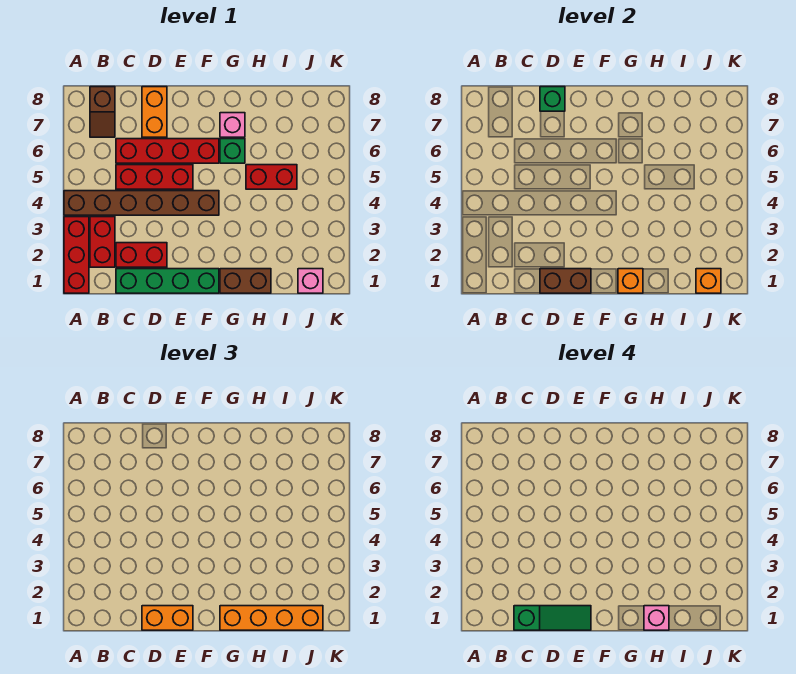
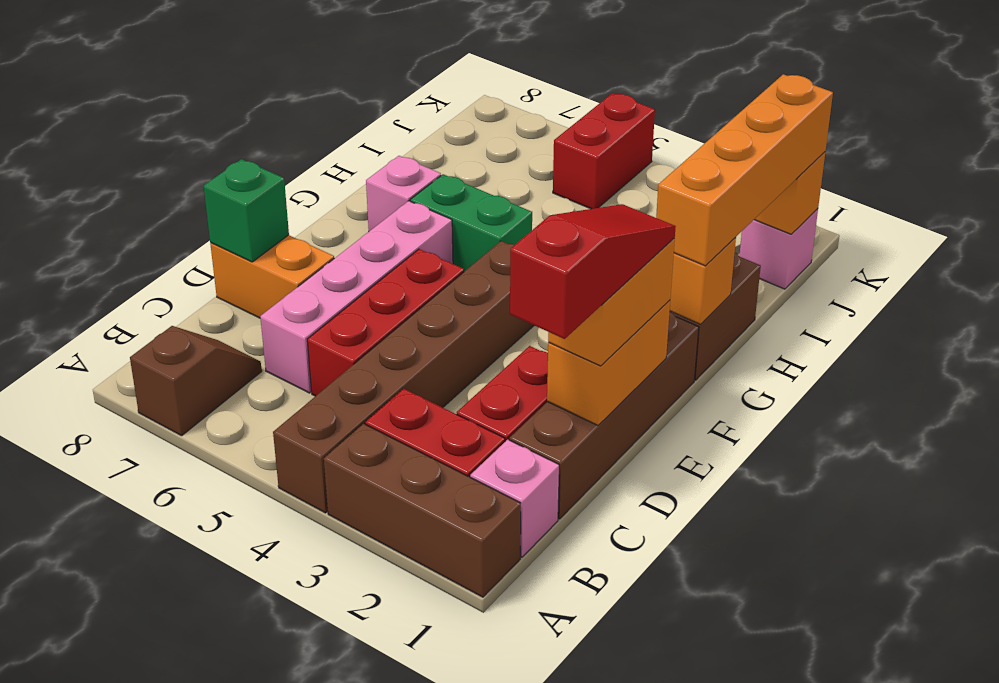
red 1x3 brick [64,217,89,293] -> brown 1x3 brick [324,424,521,597]
brown 1x2 slope [90,87,115,137] -> brown 1x2 slope turned to [130,326,262,436]
green 1x4 brick [116,269,219,293] -> brown 1x4 brick [509,312,699,519]
green 1x3 slope [514,606,591,630] -> red 1x3 slope [510,204,676,339]
red 1x4 brick [116,139,219,163] -> pink 1x4 brick [260,201,453,393]
brown 1x2 brick [540,269,591,293] -> orange 1x2 brick [547,300,670,425]
green 1x1 brick [220,139,245,163] -> green 1x2 brick [410,174,532,271]
pink 1x1 brick [644,606,669,630] -> pink 1x1 brick moved to [470,440,559,557]
red 1x2 brick [246,165,297,189] -> red 1x2 brick moved to [553,93,655,209]

